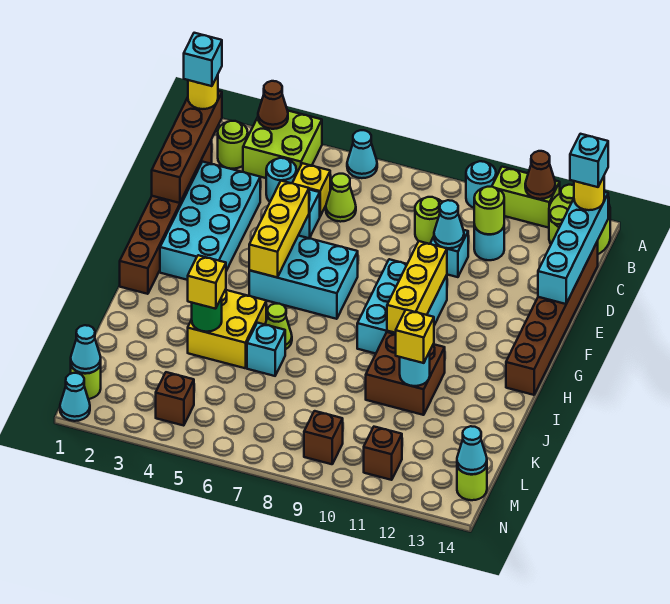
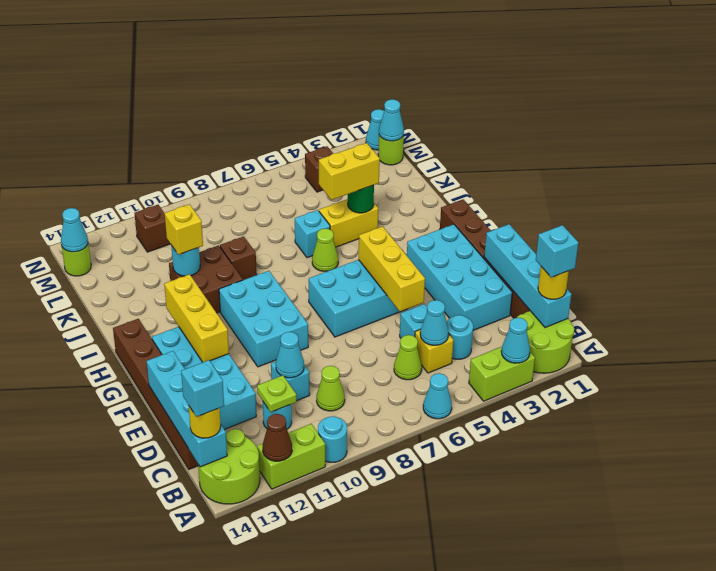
lime 2x2 brick [243,110,322,178] -> lime 1x2 brick [469,347,535,401]
brown 1x1 cone [258,81,288,129] -> cyan 1x1 cone [501,318,530,363]
brown 1x4 brick [152,91,222,203] -> cyan 1x4 brick [484,224,571,328]
lime 1x1 round brick [218,121,248,169] -> lime 2x2 round brick [517,311,574,373]
none -> cyan 1x1 cone [420,300,448,345]
lime 1x1 round brick [415,197,442,244] -> lime 1x1 cone [317,366,345,411]
lime 1x1 round brick [474,187,504,234] -> lime 1x1 plate [257,375,296,412]
none -> cyan 2x4 brick [152,327,256,429]
yellow 1x3 brick [387,241,447,333] -> yellow 1x3 brick moved to [164,274,229,362]
yellow 2x2 brick [188,290,266,368] -> yellow 1x2 brick [319,199,378,247]
yellow 1x1 brick [188,255,226,309] -> yellow 1x2 brick [319,143,380,200]
brown 1x1 brick [304,411,343,464] -> brown 1x1 brick moved to [220,236,257,280]

